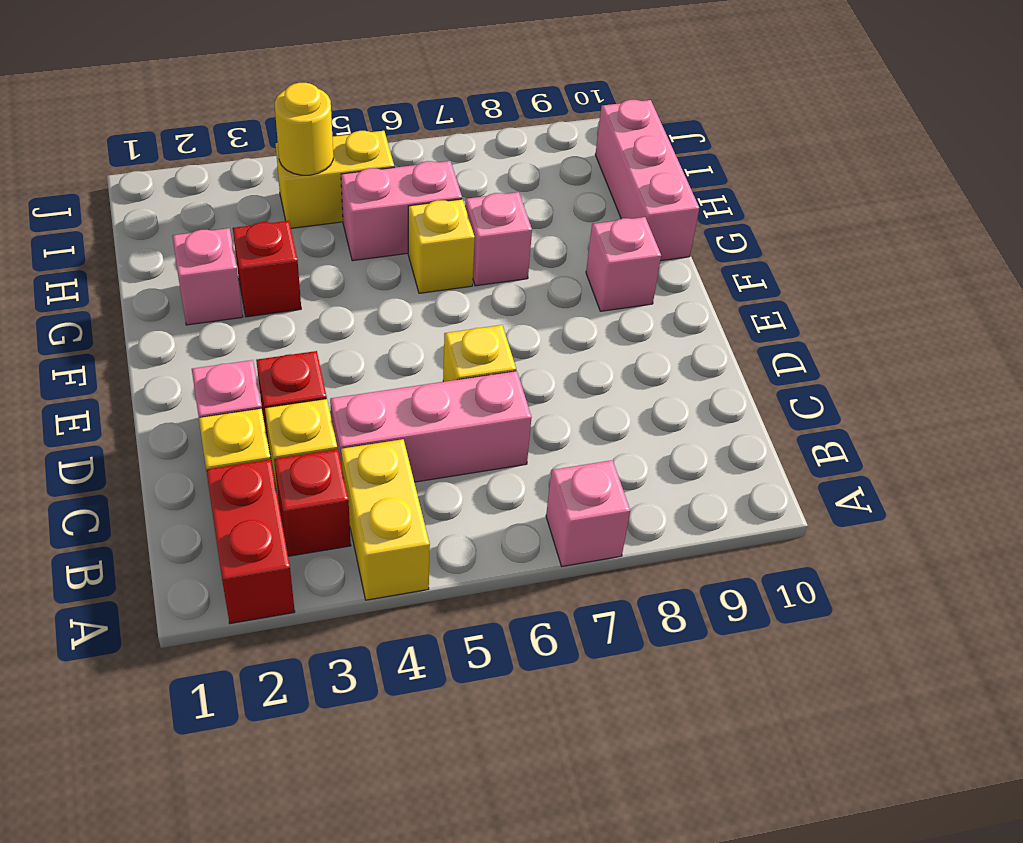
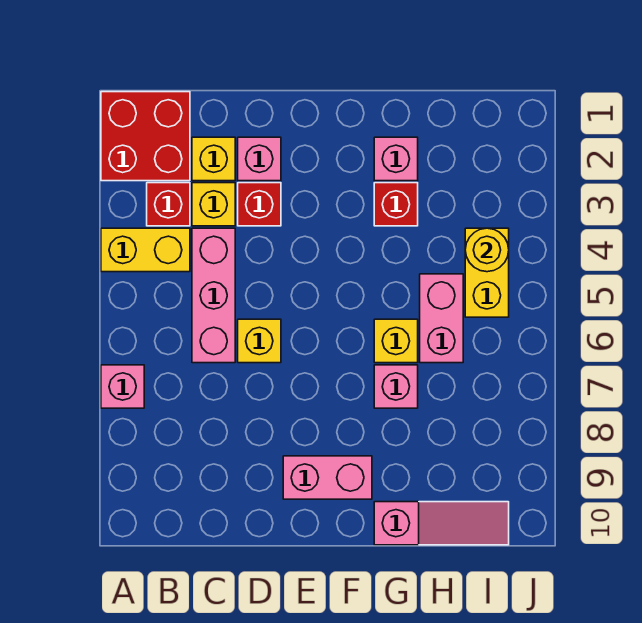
red 1x2 brick [206,460,295,624] -> red 2x2 brick [101,92,190,181]
pink 1x1 brick [586,217,661,311] -> pink 1x2 brick [283,456,372,499]
pink 1x3 brick [595,100,699,261] -> pink 1x3 slope [374,502,509,545]

